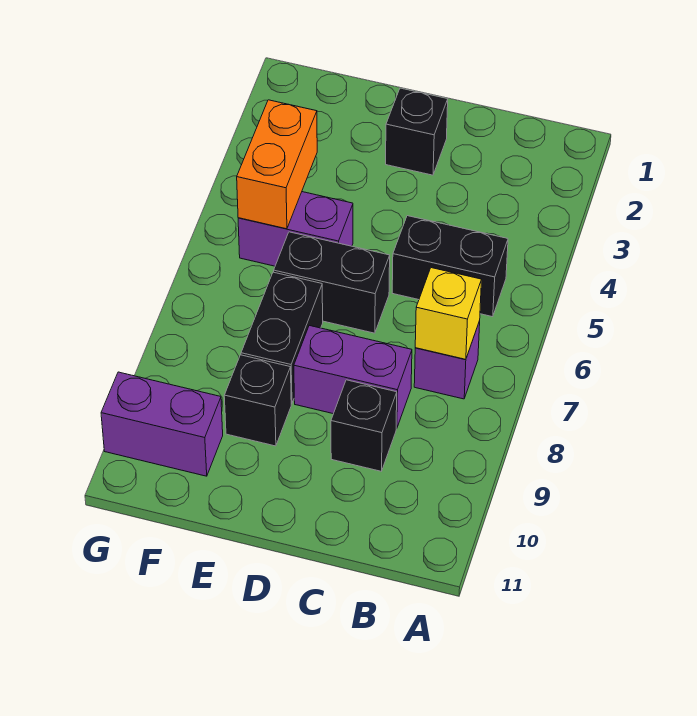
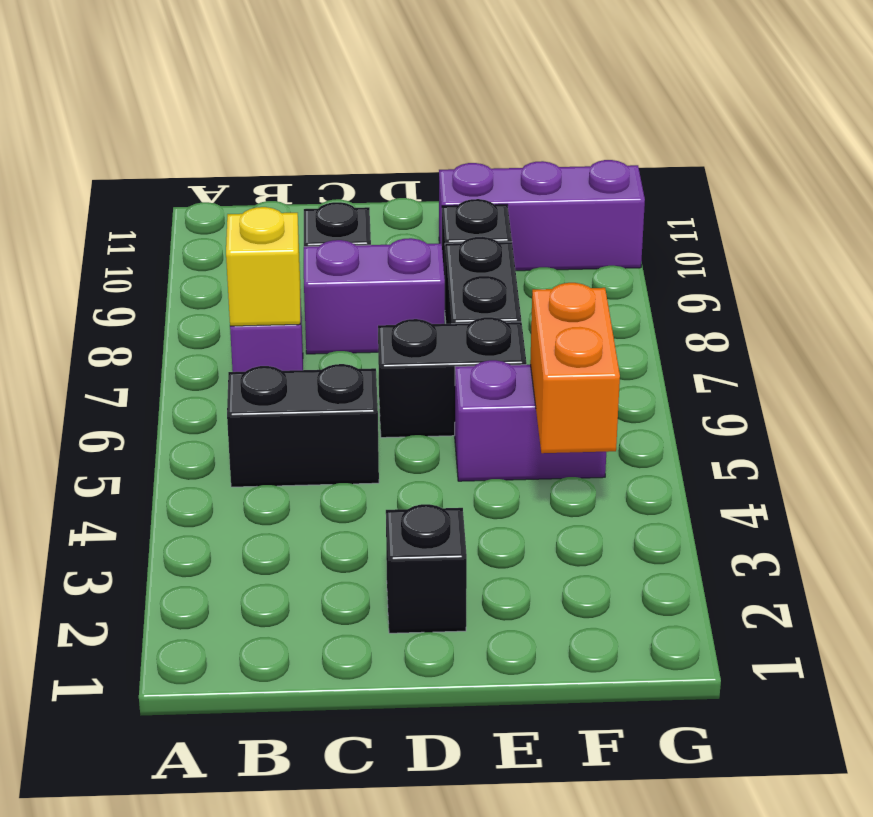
purple 1x2 brick [101,372,223,476] -> purple 1x3 brick [439,160,645,271]

